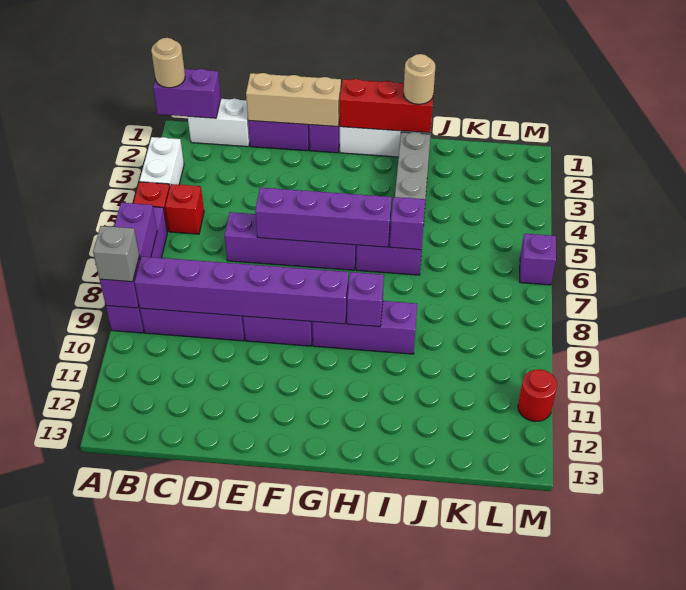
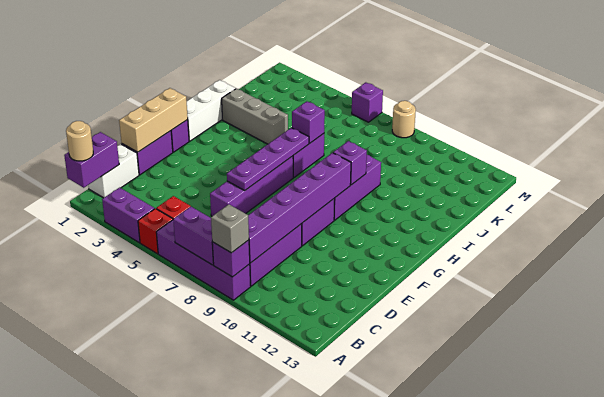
white 1x2 brick [140,137,184,186] -> purple 1x2 brick [102,188,155,243]
purple 1x4 brick [255,188,392,247] -> purple 1x4 plate [227,128,309,190]
red 1x3 brick [340,79,433,133] -> none
tan 1x1 round brick [404,54,435,104] -> tan 1x1 round brick moved to [392,101,416,138]
red 1x1 round brick [518,369,557,422] -> none

